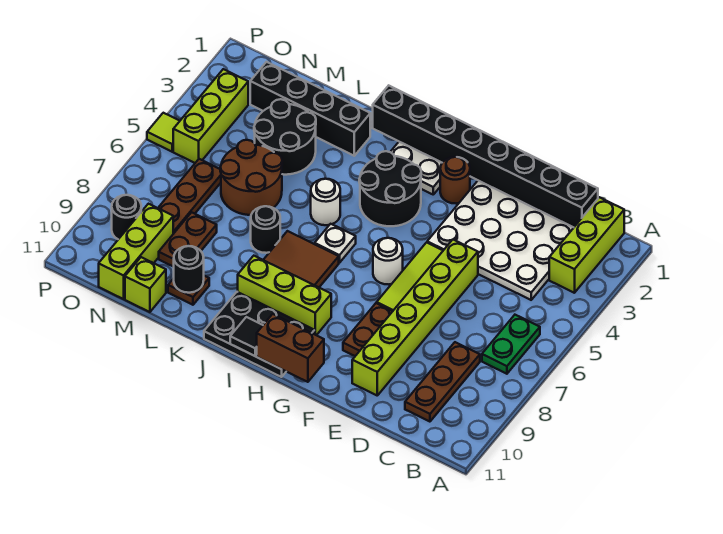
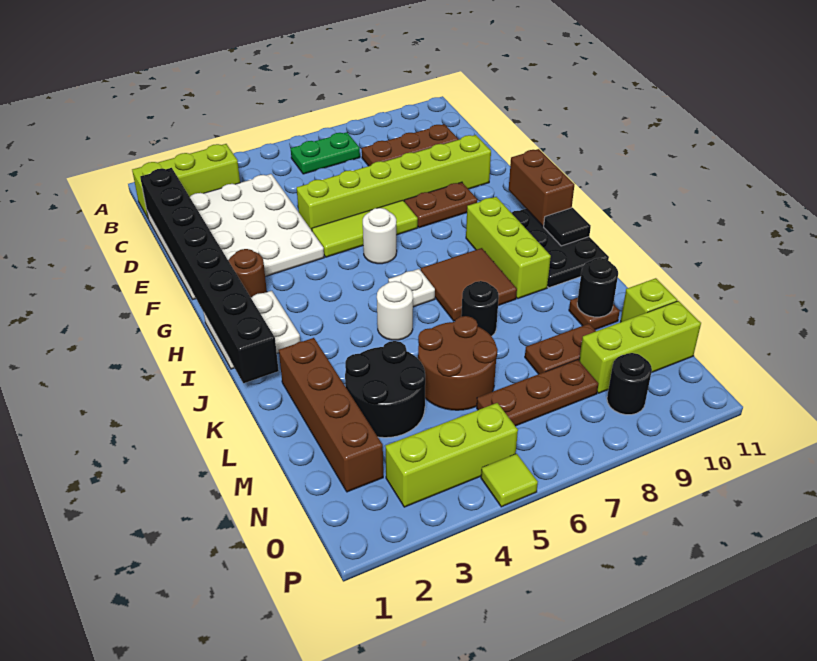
black 2x2 round brick [359,151,421,226] -> none
black 1x4 brick [250,62,370,156] -> brown 1x4 brick [279,338,383,492]

